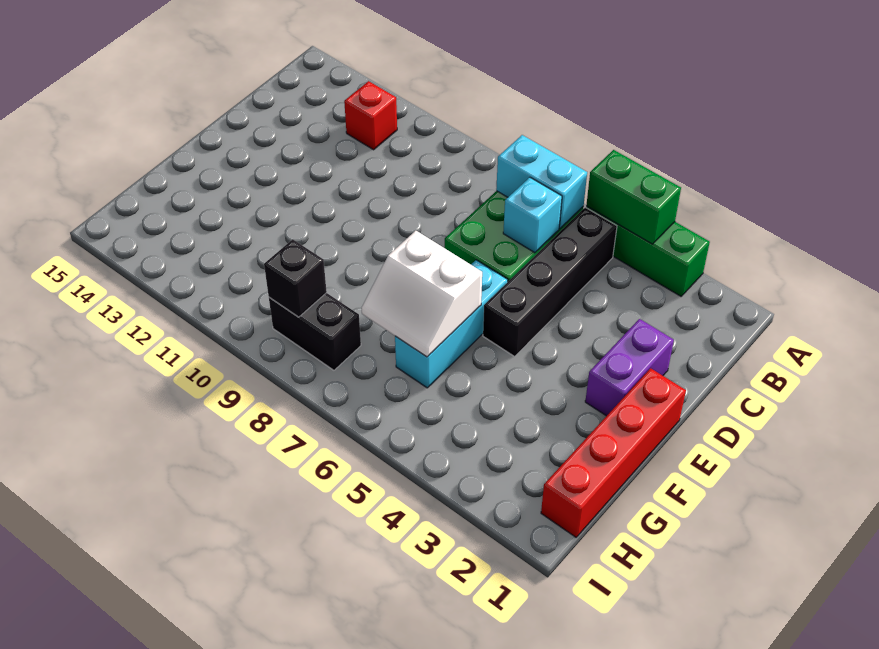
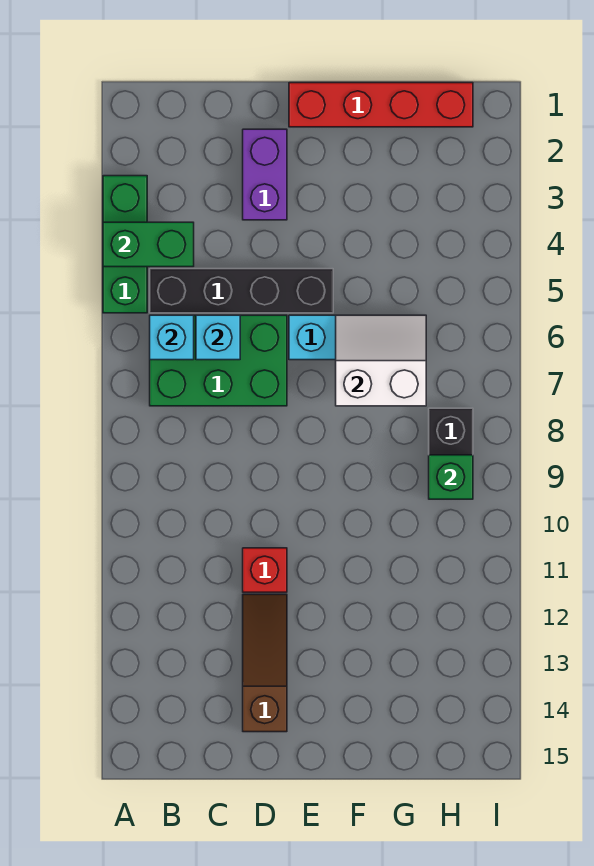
green 1x2 brick [586,150,681,244] -> green 1x2 brick turned to [103,222,194,267]
cyan 1x2 brick [496,135,587,228] -> cyan 1x1 brick [150,315,194,360]
red 1x1 brick [344,81,397,150] -> red 1x1 brick moved to [243,548,287,592]
purple 1x2 brick [585,319,674,416] -> purple 1x2 brick turned to [243,129,287,220]
none -> brown 1x3 slope [243,594,287,732]
white 2x2 slope [361,231,482,357] -> white 2x2 slope turned to [336,315,426,406]
black 1x1 brick [264,239,327,317] -> green 1x1 brick [429,455,473,499]

